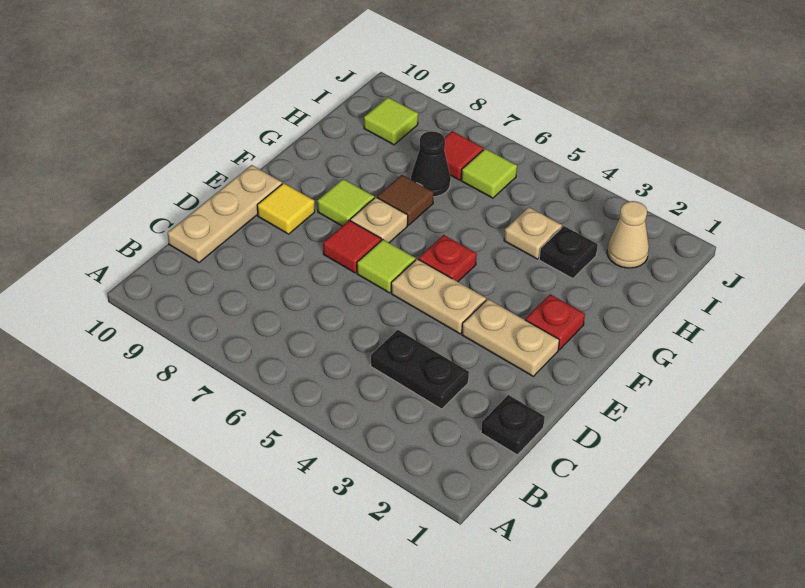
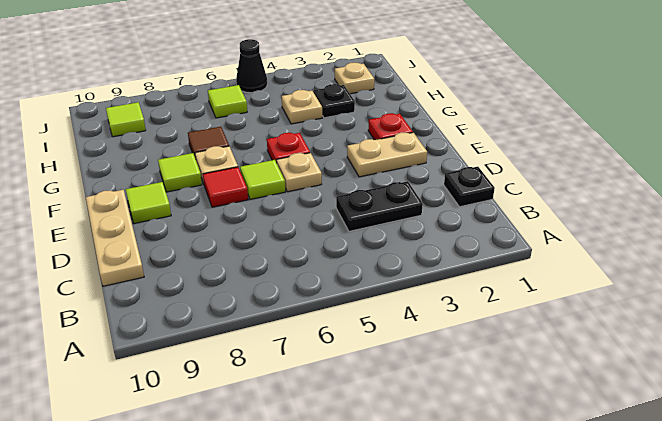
tan 1x2 plate [391,259,486,334] -> tan 1x1 plate [277,153,322,192]
yellow 1x1 tile [257,183,315,234] -> lime 1x1 tile [126,182,171,223]
black 1x1 cone [411,131,451,197] -> black 1x1 cone moved to [236,39,267,93]
tan 1x1 cone [607,201,649,268] -> tan 1x1 plate [335,63,374,94]
red 1x1 tile [444,131,484,180] -> none

